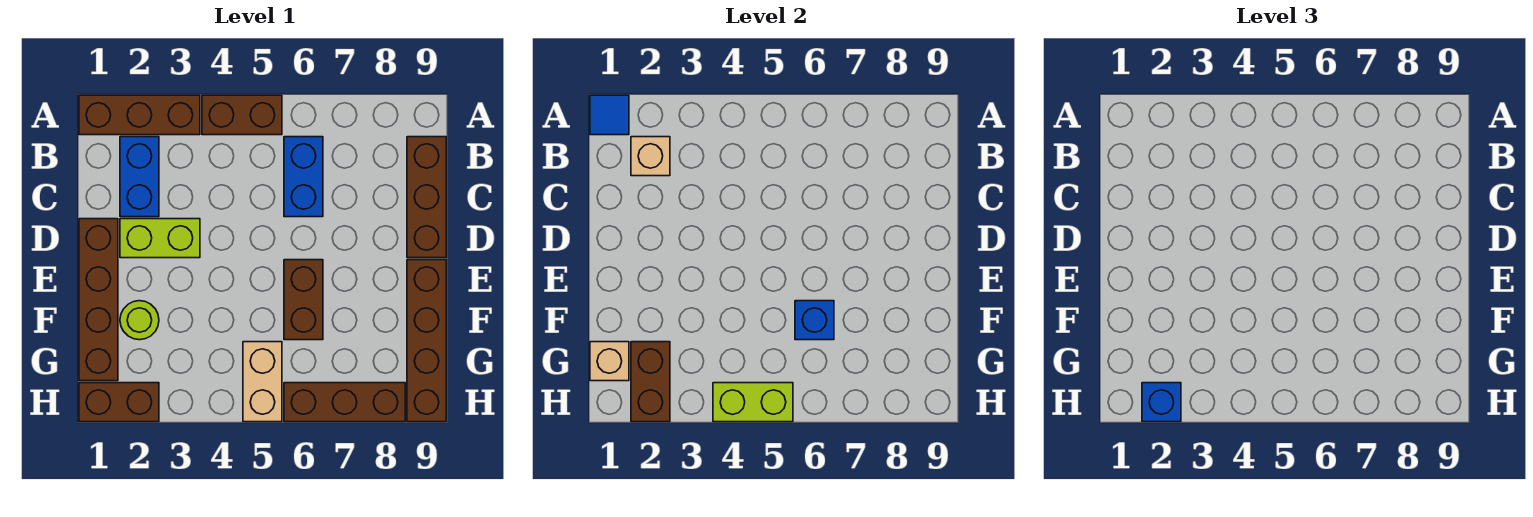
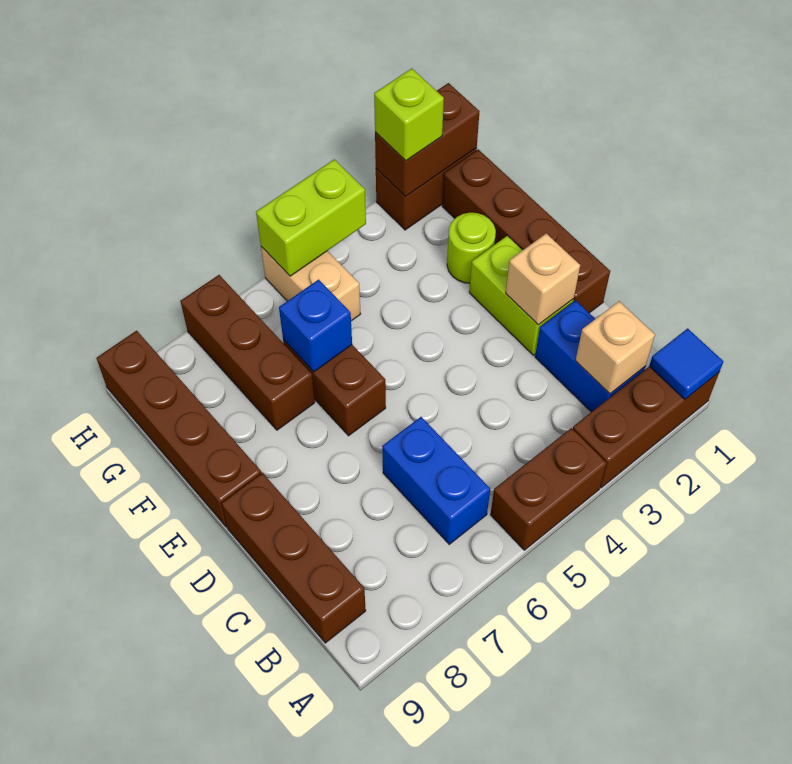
lime 1x2 brick [120,219,200,258] -> lime 1x2 brick turned to [469,236,574,355]
tan 1x1 brick [590,342,629,381] -> tan 1x1 brick moved to [506,234,580,325]
brown 1x2 brick [631,342,670,422] -> brown 1x2 brick turned to [375,83,480,197]
blue 1x1 brick [1142,383,1181,422] -> lime 1x1 brick [374,68,444,161]
brown 1x3 brick [284,383,405,422] -> brown 1x3 brick turned to [180,275,315,430]

